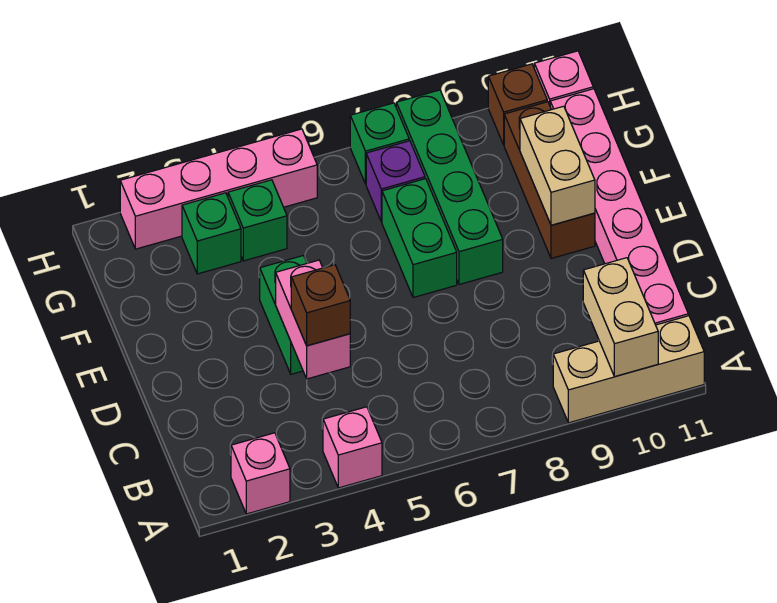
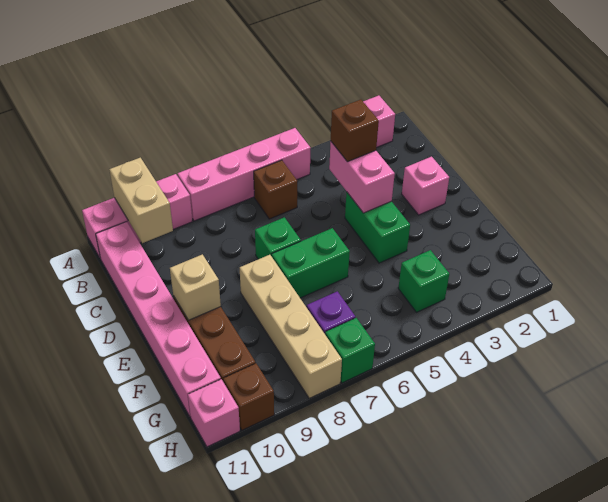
pink 1x1 brick [323,407,382,488] -> pink 1x1 brick moved to [402,157,449,215]
tan 1x3 brick [553,316,704,423] -> pink 1x3 brick [82,174,193,259]
none -> brown 1x1 brick [254,160,297,219]
green 1x2 brick [382,179,457,298] -> green 1x2 brick turned to [272,228,350,298]
green 1x4 brick [396,90,503,285] -> tan 1x4 brick [240,255,342,398]
tan 1x2 brick [520,106,595,225] -> tan 1x1 brick [170,254,221,320]
green 1x1 brick [182,193,241,274] -> green 1x1 brick moved to [255,217,301,259]
pink 1x4 brick [120,129,317,249] -> pink 1x4 brick moved to [178,128,311,221]

